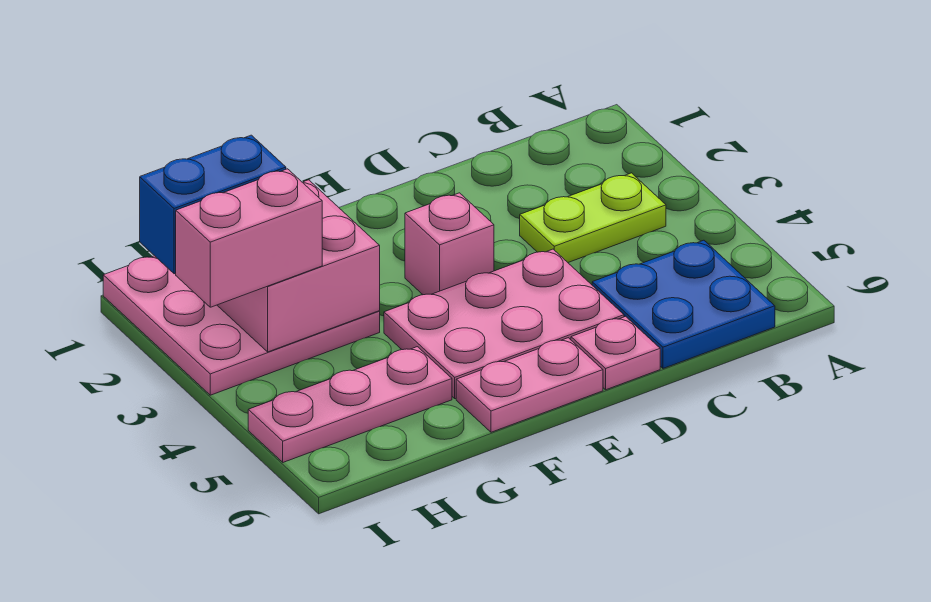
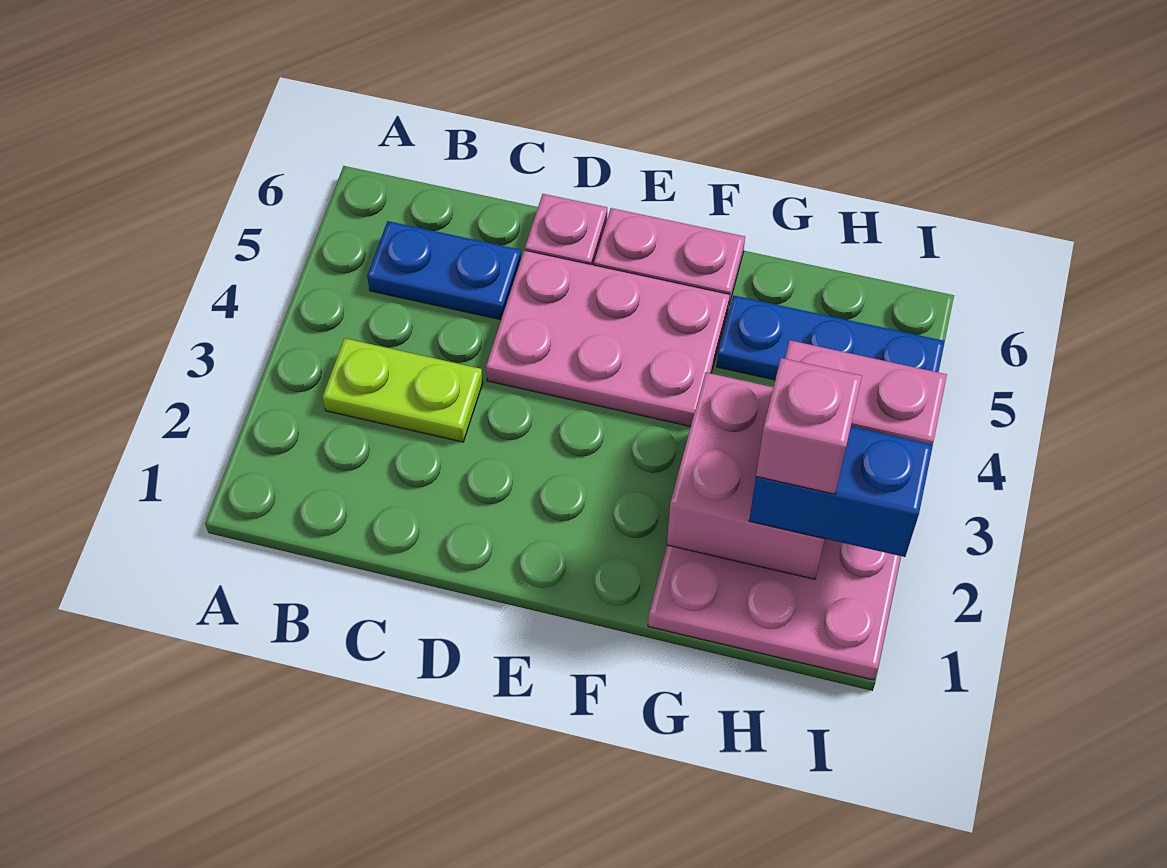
blue 2x2 plate [592,240,775,368] -> blue 1x2 plate [367,221,521,320]
pink 1x1 brick [405,193,494,295] -> pink 1x1 brick moved to [756,358,862,494]
pink 1x3 plate [248,347,452,462] -> blue 1x3 plate [717,295,944,380]

